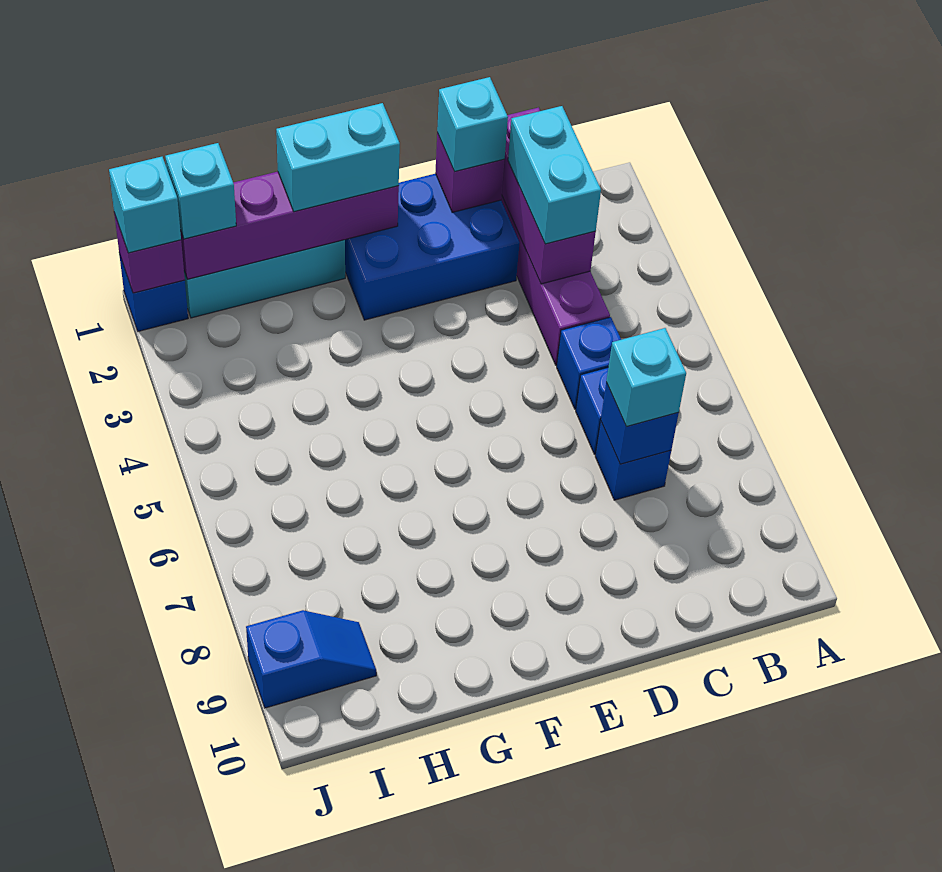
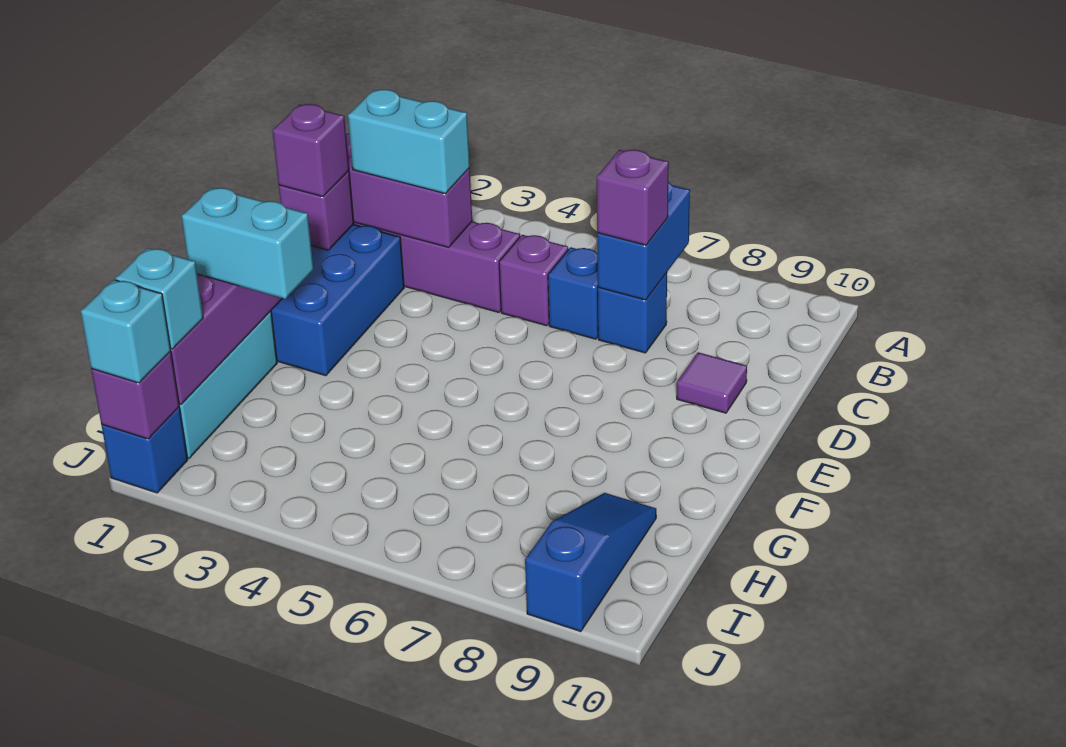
blue 1x1 brick [557,317,621,409] -> purple 1x1 brick [499,235,568,326]
blue 1x1 brick [601,383,679,464] -> blue 1x2 brick [597,182,690,300]
cyan 1x1 brick [606,328,686,427] -> purple 1x1 brick [597,150,669,245]
cyan 1x1 brick [437,77,508,172] -> purple 1x1 brick [272,104,349,197]
none -> purple 1x1 tile [677,352,747,413]
cyan 1x2 brick [276,103,400,212] -> cyan 1x2 brick turned to [182,188,313,299]
blue 1x2 slope [246,610,376,708] -> blue 1x3 slope [525,493,656,632]

